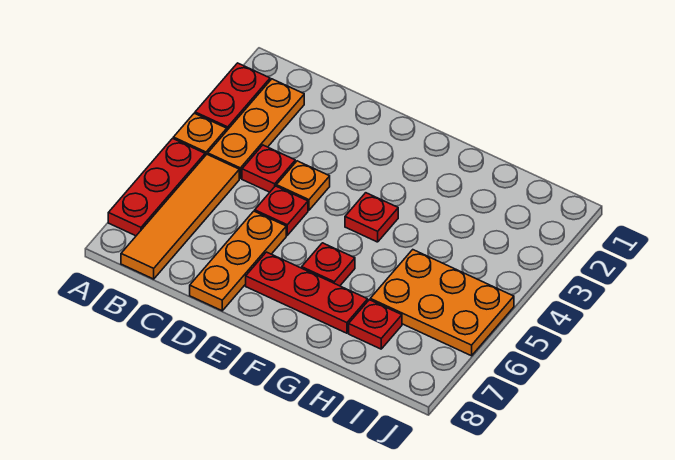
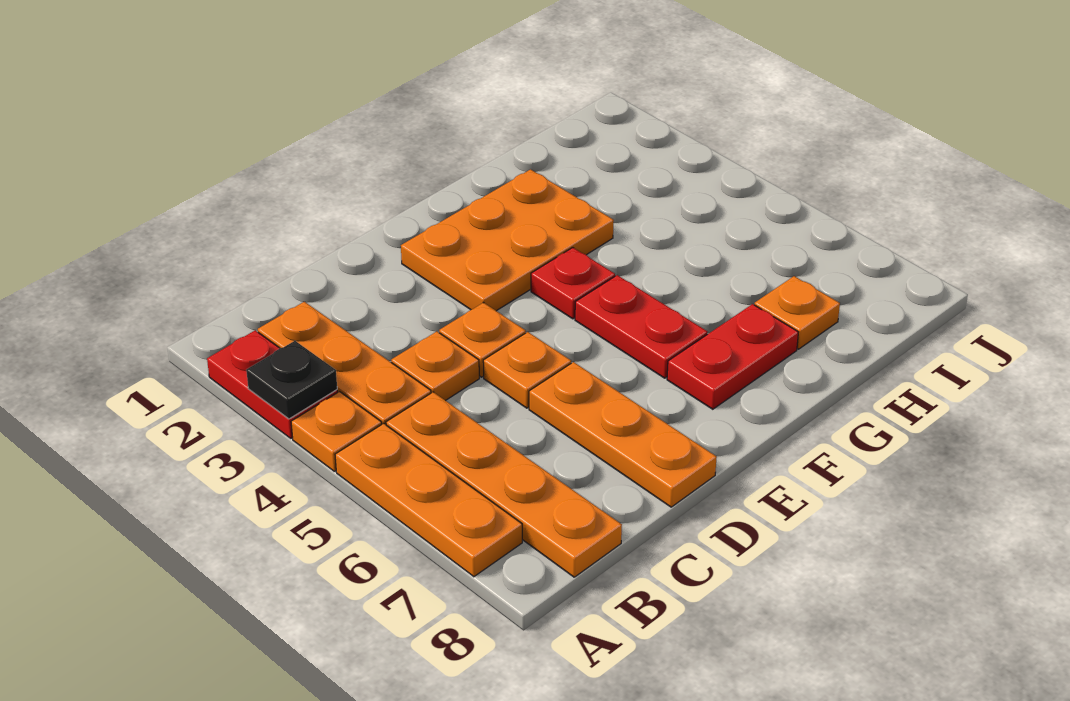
none -> black 1x1 plate [246,341,337,419]
red 1x3 plate [108,138,205,236] -> orange 1x3 plate [335,423,522,577]
orange 1x4 tile [121,154,239,279] -> orange 1x4 plate [386,392,622,577]
red 1x1 plate [242,145,295,192] -> orange 1x1 plate [391,331,479,401]
red 1x1 plate [255,186,308,235] -> orange 1x1 plate [483,332,571,408]
red 1x3 plate [246,252,368,333] -> red 1x2 plate [667,304,798,409]
red 1x1 plate [302,243,355,286] -> red 1x2 plate [575,275,707,378]
orange 2x3 plate [370,250,514,356] -> orange 2x3 plate moved to [401,169,614,311]
red 1x1 plate [349,300,402,349] -> orange 1x1 plate [754,276,840,349]

